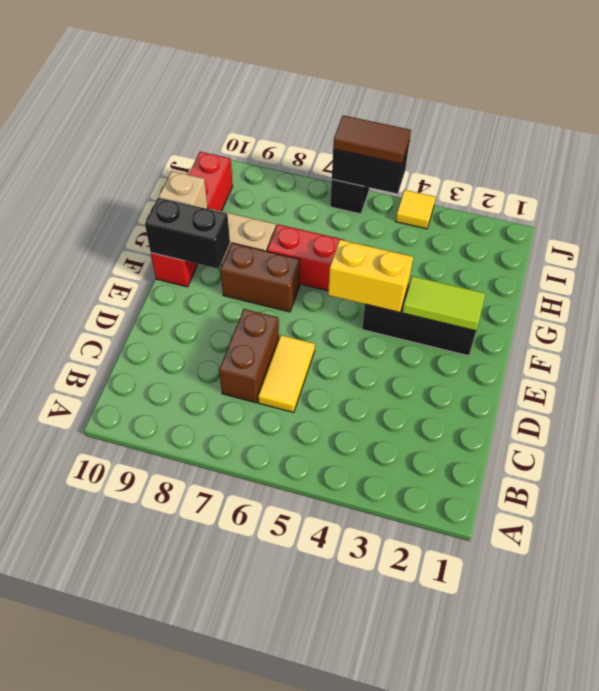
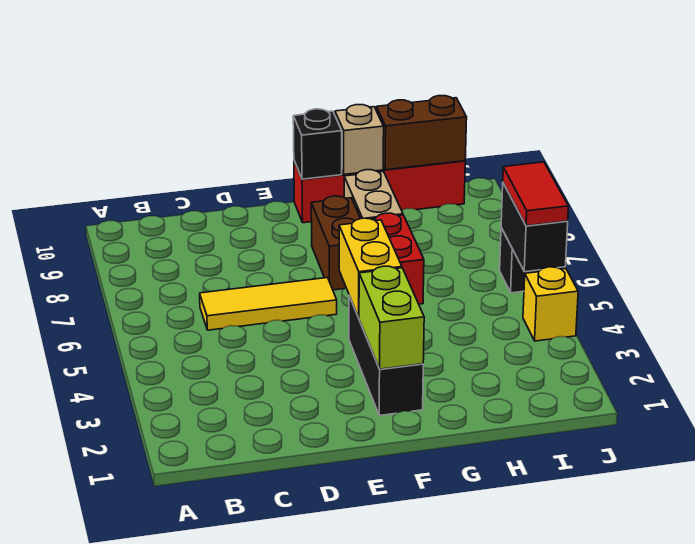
yellow 1x2 tile [258,335,315,413] -> yellow 1x3 tile [200,278,337,330]
brown 1x2 brick [219,309,279,403] -> brown 1x2 brick moved to [376,96,467,170]
lime 1x2 tile [402,276,485,331] -> lime 1x2 brick [359,266,424,369]
black 1x2 brick [145,198,230,269] -> black 1x1 brick [293,109,342,179]
yellow 1x1 tile [396,190,435,229] -> yellow 1x1 brick [523,267,578,341]
brown 1x2 tile [333,115,411,164] -> red 1x2 tile [503,162,568,226]

